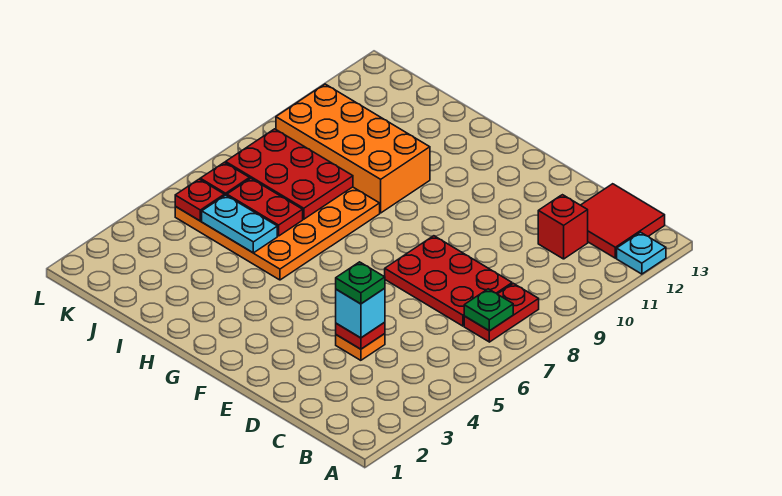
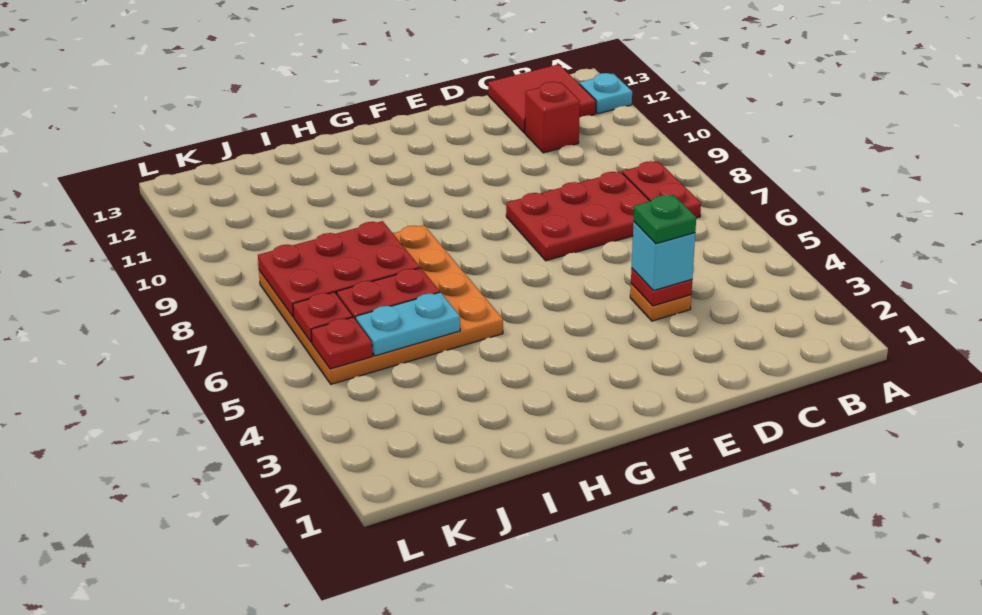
green 1x1 plate [464,289,513,331] -> none
orange 2x4 brick [276,84,430,213] -> none

